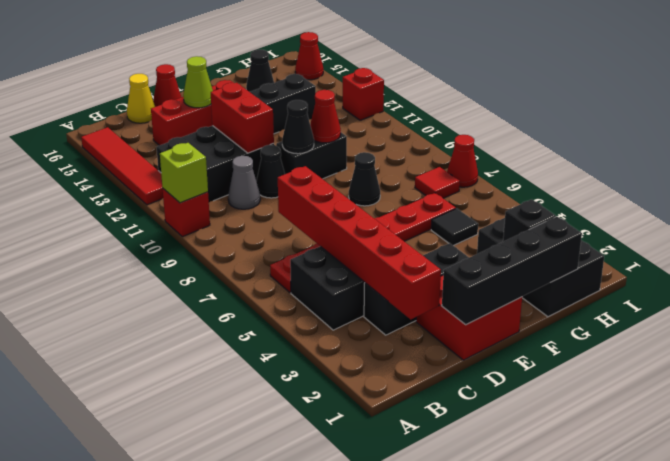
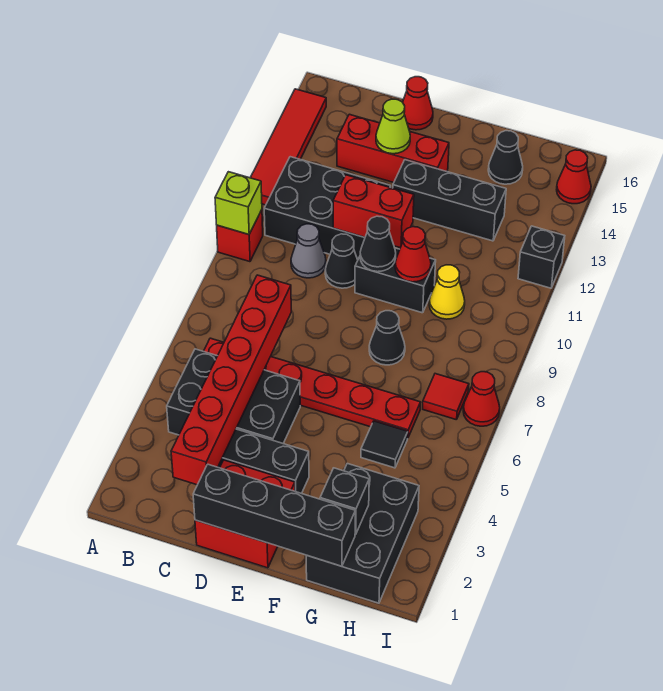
yellow 1x1 cone [127,74,155,123] -> yellow 1x1 cone moved to [429,265,465,319]
red 1x2 brick [211,83,274,153] -> red 1x2 brick turned to [333,175,414,248]
red 1x1 brick [343,68,384,120] -> black 1x1 brick [518,226,565,288]

